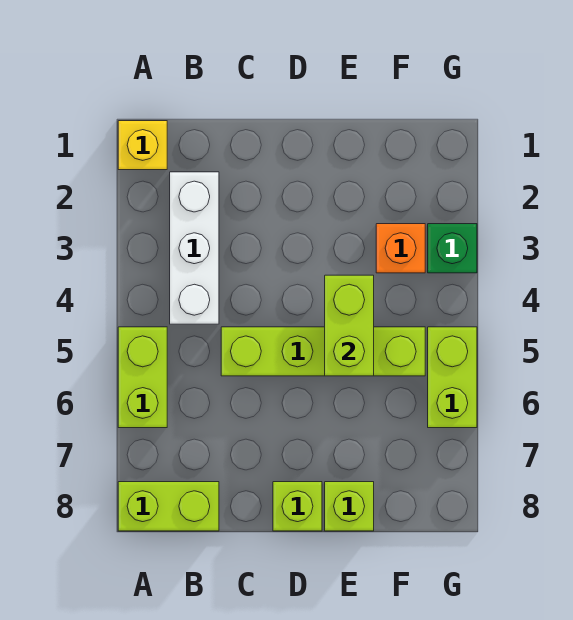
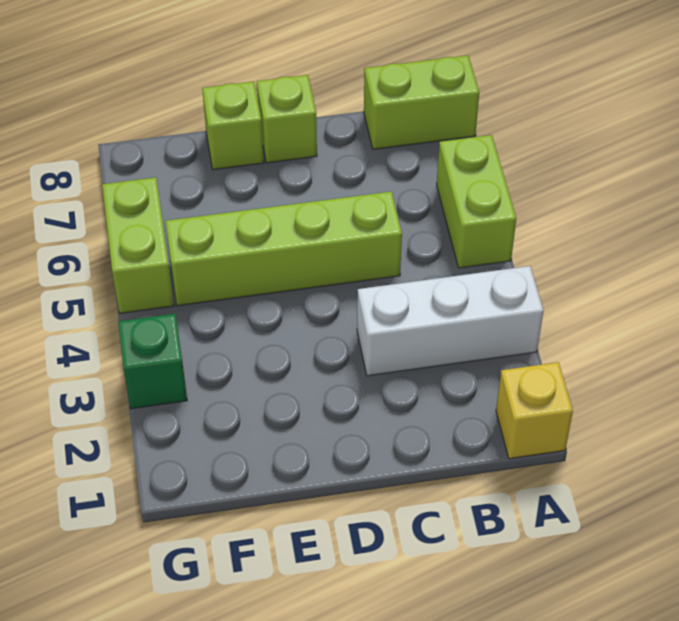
white 1x3 brick [170,172,219,324] -> white 1x3 brick turned to [357,266,544,376]
lime 1x2 brick [325,275,374,376] -> none
orange 1x1 brick [376,224,425,273] -> none

